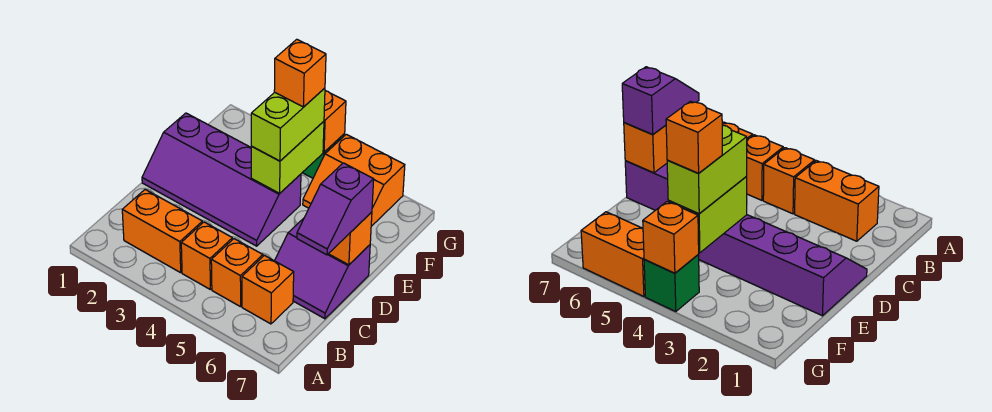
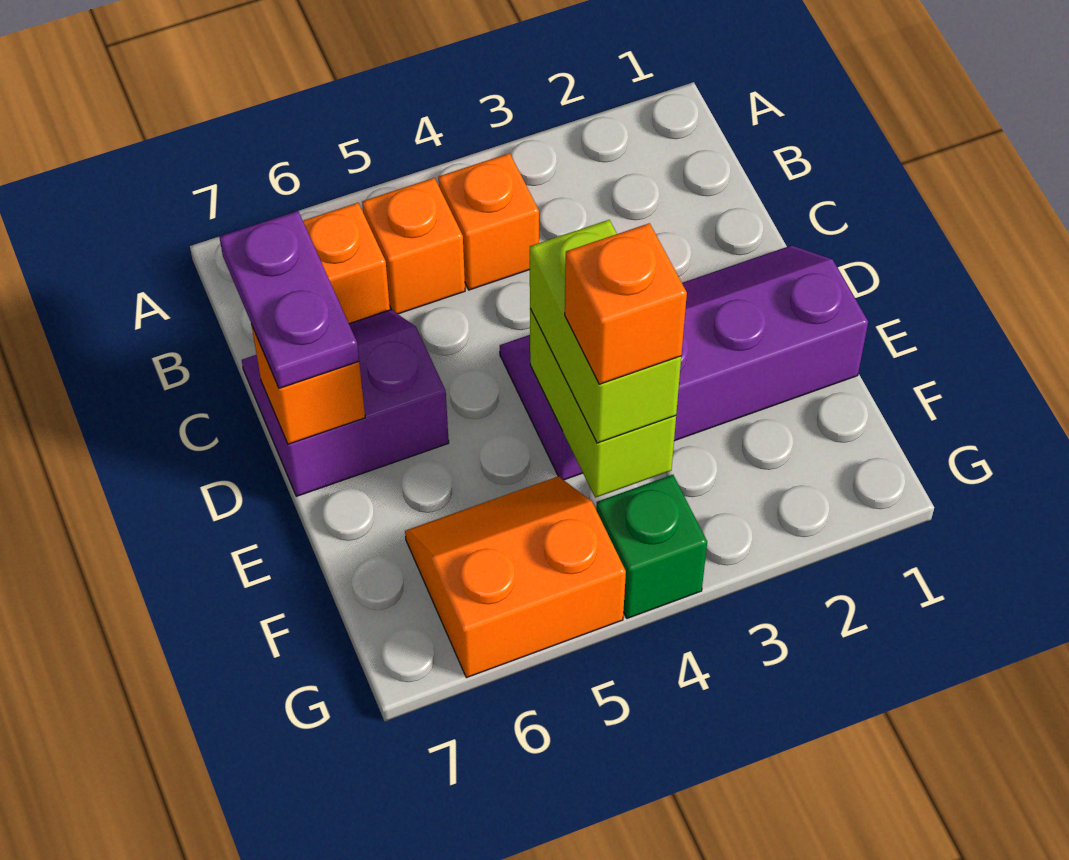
orange 1x2 brick [122,190,202,273] -> none
purple 1x2 slope [297,163,374,255] -> purple 1x2 plate [219,211,359,388]
orange 1x1 brick [323,91,346,152] -> none

